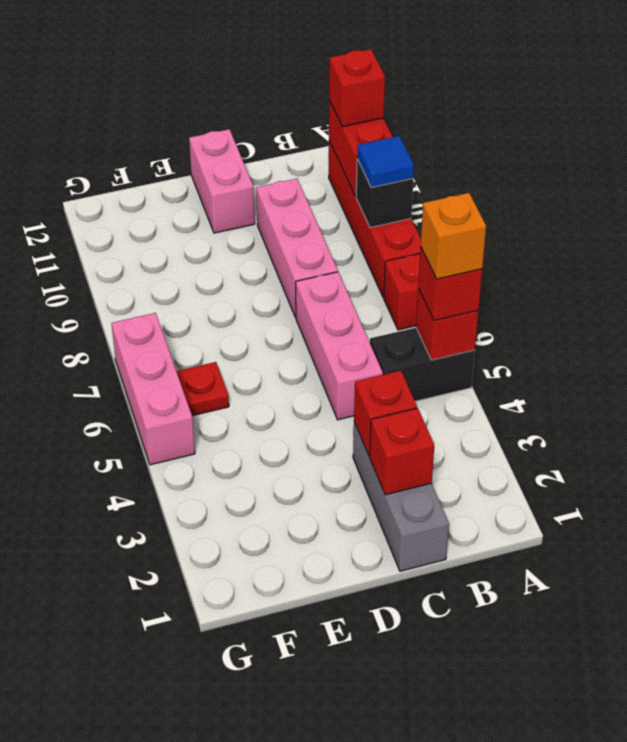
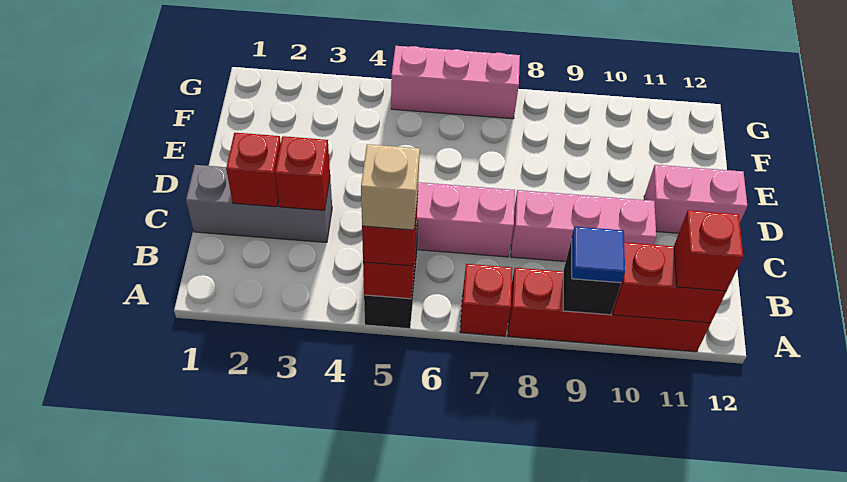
orange 1x1 brick [421,193,486,279] -> tan 1x1 brick [361,144,420,230]
red 1x1 plate [176,362,229,416] -> none

